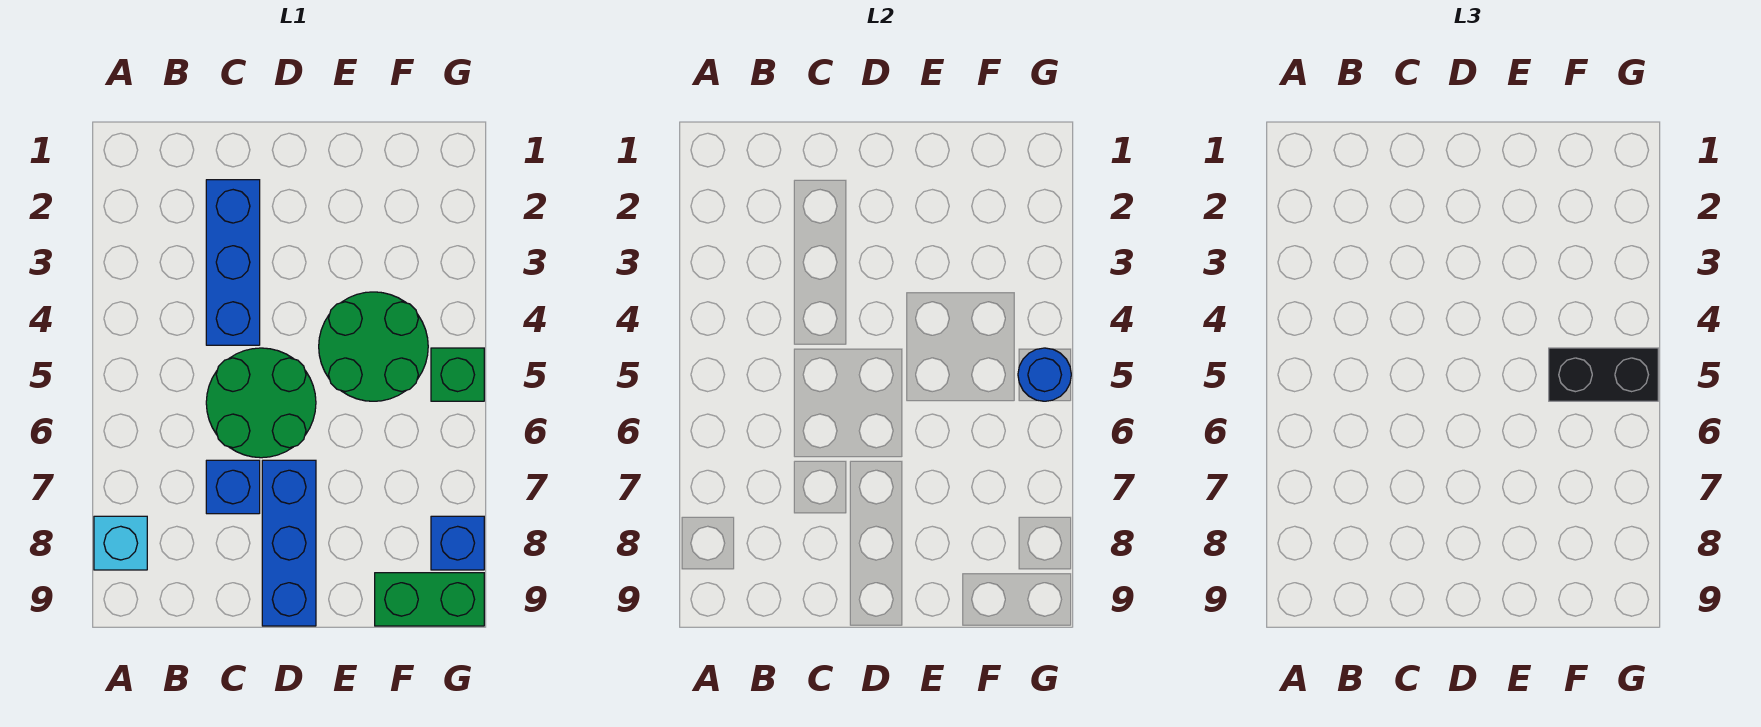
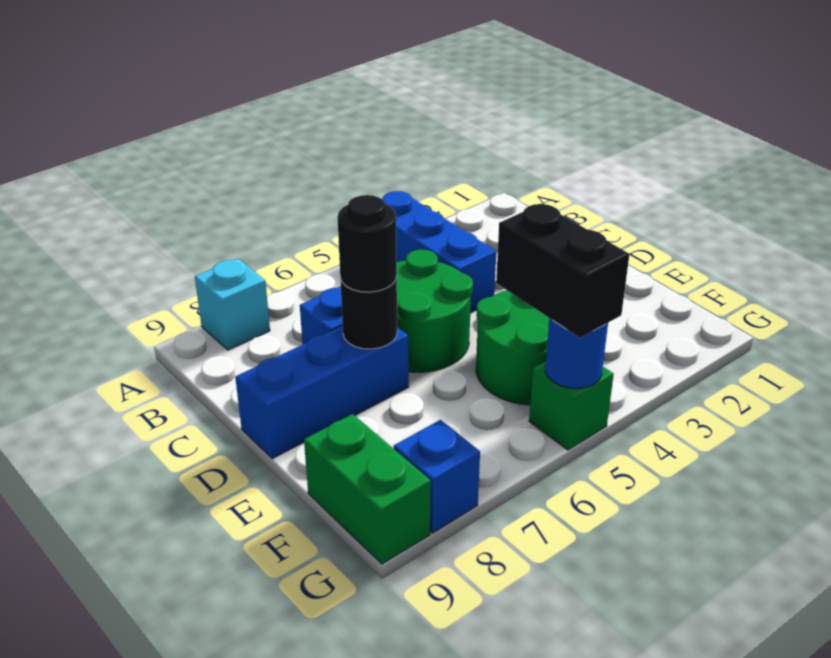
blue 1x3 brick [206,180,260,345] -> blue 1x3 brick turned to [382,191,496,313]
none -> black 1x1 round brick [340,277,397,349]
none -> black 1x1 round brick [337,195,397,292]

